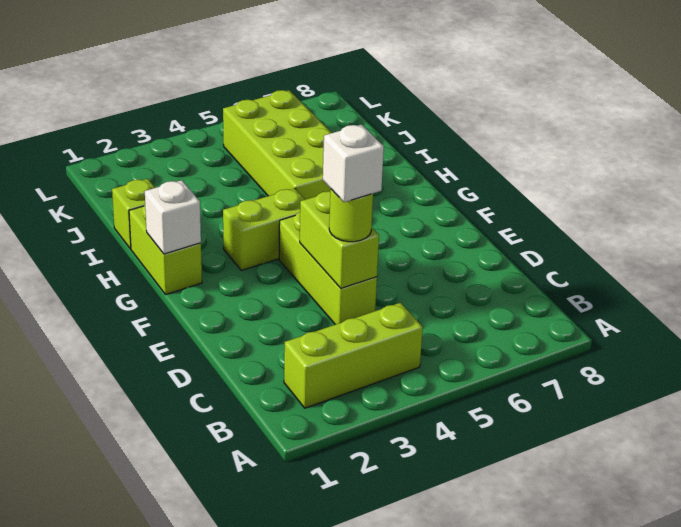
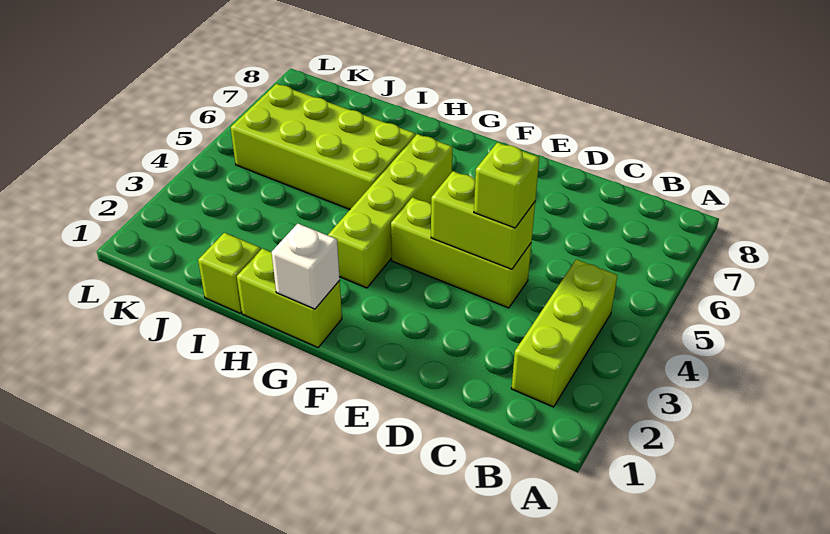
lime 1x1 round brick [329,188,373,242] -> lime 1x1 brick [474,142,539,228]
white 1x1 brick [323,125,384,202] -> none
lime 1x2 brick [223,188,305,271] -> lime 1x4 brick [328,134,453,288]

